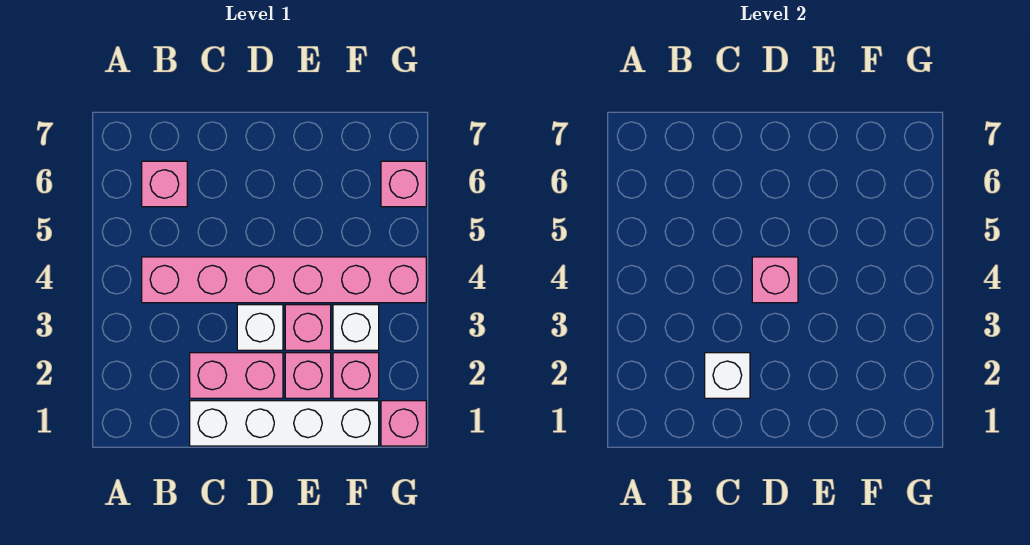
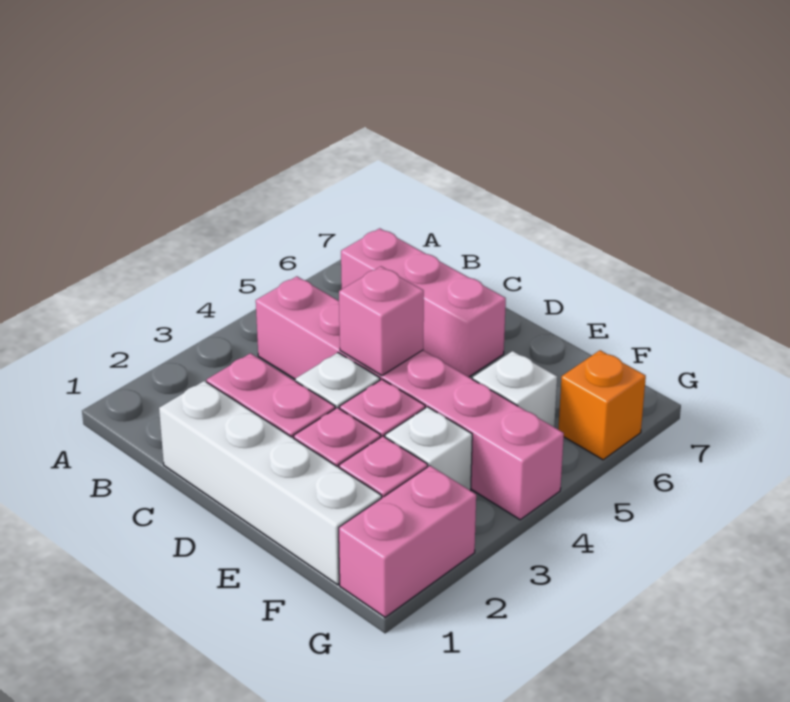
pink 1x1 brick [142,161,187,207] -> pink 1x3 brick [341,228,506,377]
white 1x1 brick [705,353,750,398] -> white 1x1 brick moved to [473,351,557,427]
pink 1x1 brick [381,401,426,446] -> pink 1x2 brick [339,466,476,617]
pink 1x1 brick [381,161,426,207] -> orange 1x1 brick [558,350,646,460]

